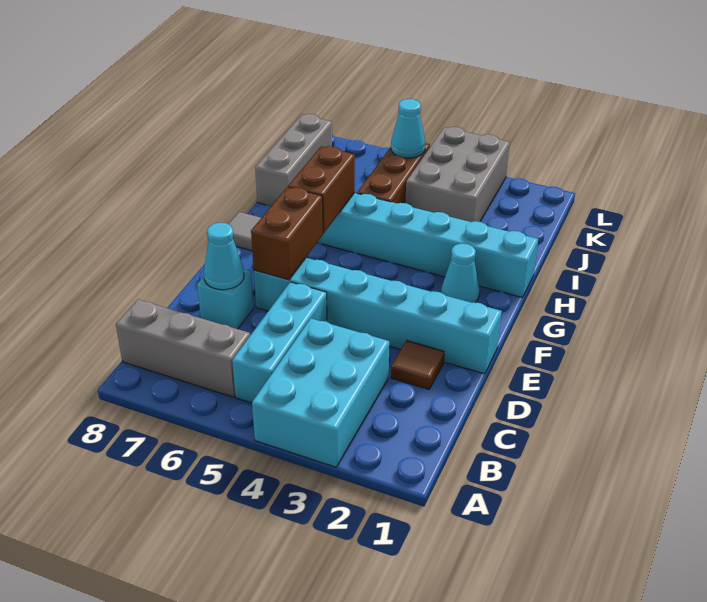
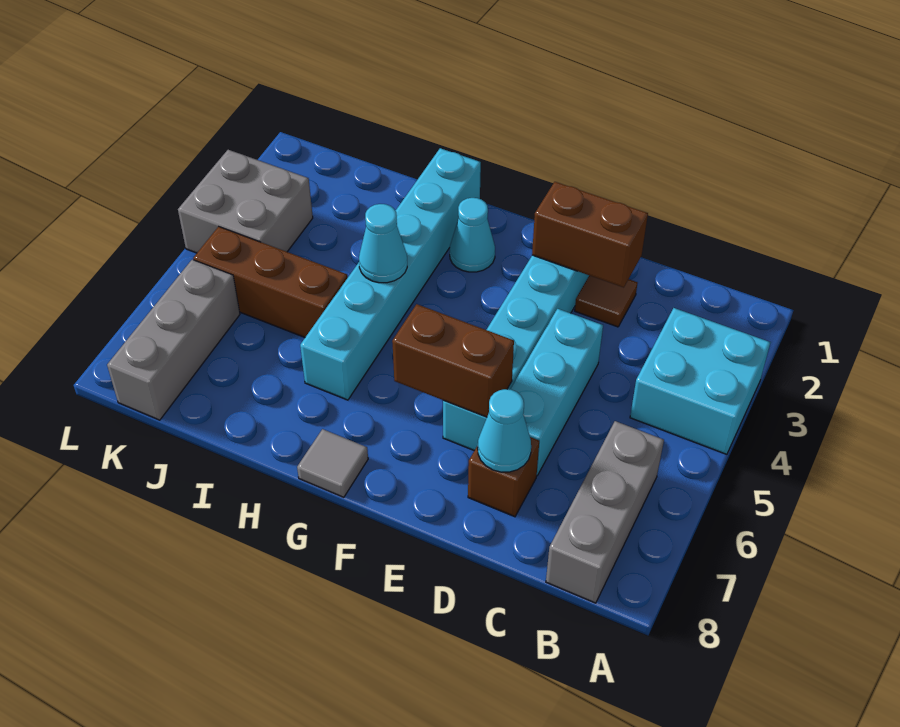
cyan 2x3 brick [252,319,389,467] -> cyan 2x2 brick [630,308,771,454]
cyan 1x3 brick [232,282,327,403] -> cyan 1x3 brick turned to [510,309,603,475]
cyan 1x1 brick [197,269,254,329] -> brown 1x1 brick [468,437,539,517]
brown 1x2 brick [288,146,355,233] -> brown 1x2 brick moved to [532,182,648,288]
grey 1x3 brick [255,114,332,206] -> grey 1x3 brick turned to [107,260,240,420]
grey 2x3 brick [405,127,510,222] -> grey 2x2 brick [178,150,313,253]
cyan 1x1 cone [391,99,426,158] -> cyan 1x1 cone moved to [359,204,407,283]

